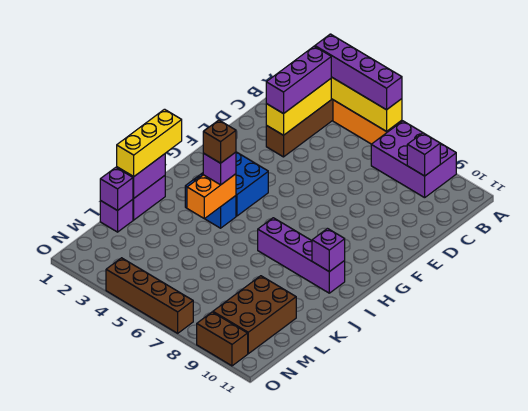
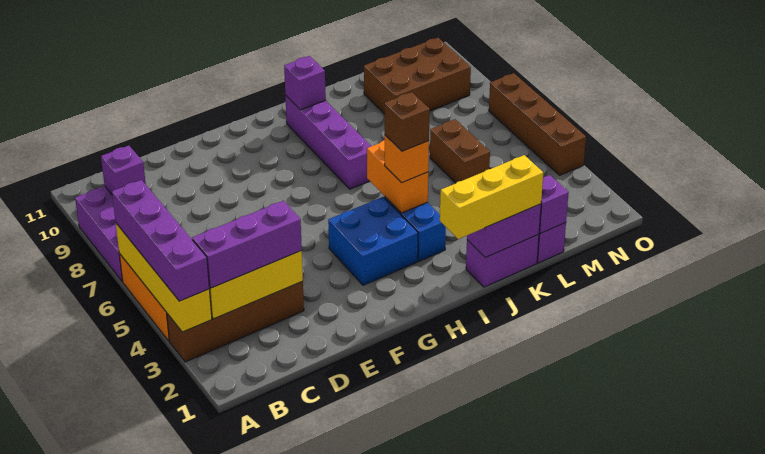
orange 1x2 brick [187,174,236,219] -> orange 1x2 brick turned to [367,140,428,213]
purple 1x1 brick [203,152,236,185] -> orange 1x1 brick [385,135,429,183]
brown 1x2 brick [197,312,248,366] -> brown 1x2 brick moved to [430,119,490,183]

